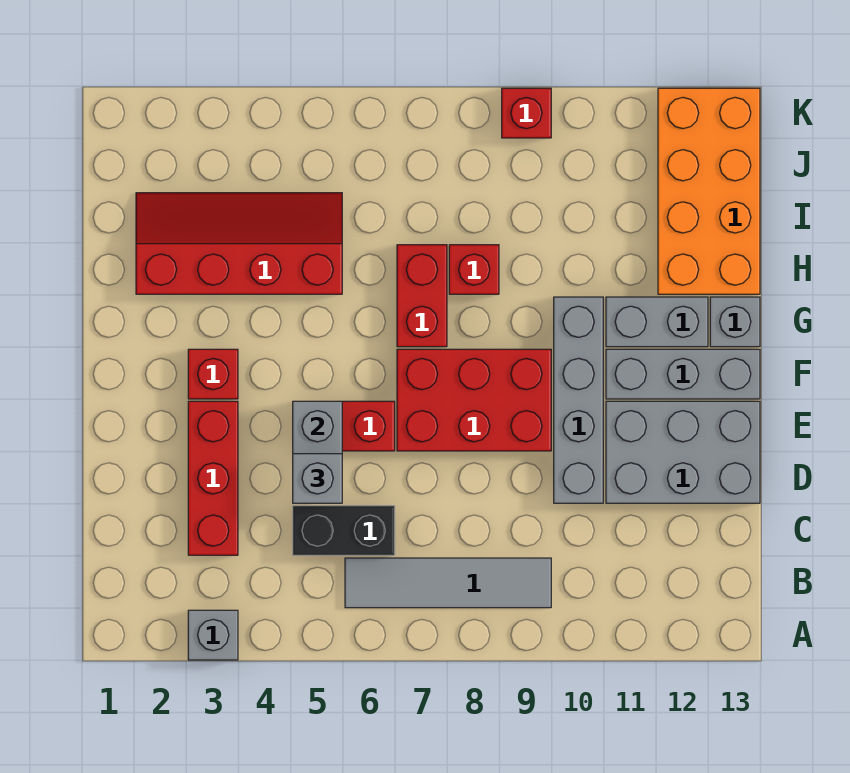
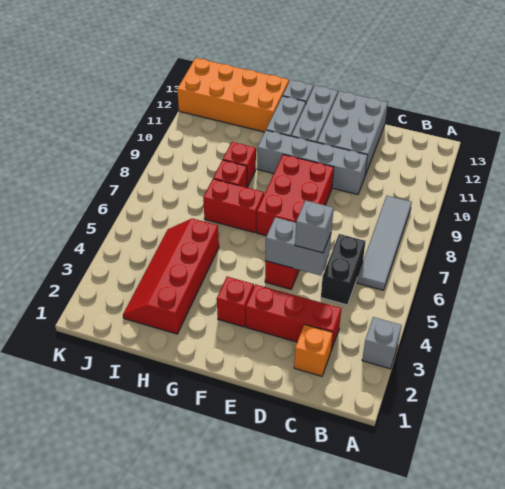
none -> orange 1x1 brick [294,324,333,376]
red 1x1 brick [502,88,551,138] -> red 1x1 brick moved to [223,142,256,187]

